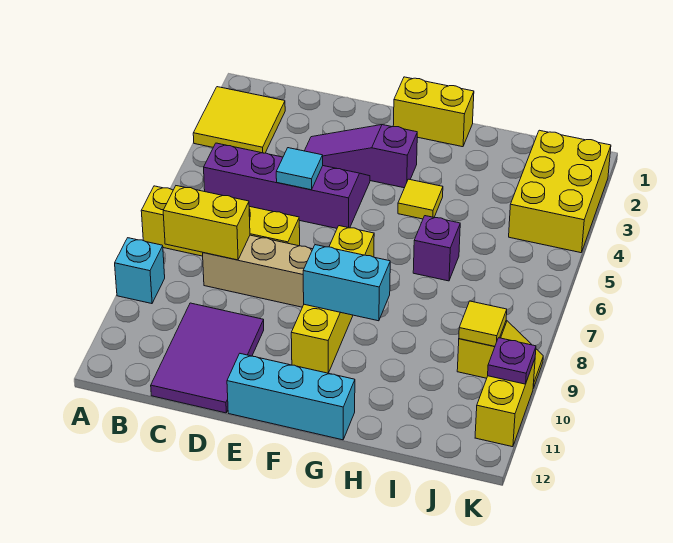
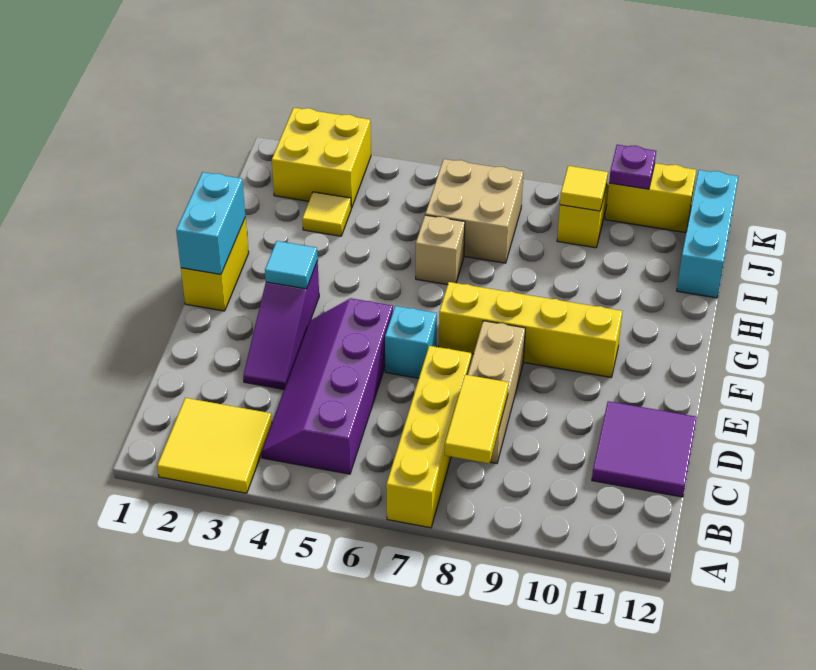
cyan 1x1 brick [115,238,165,304] -> cyan 1x1 brick moved to [385,306,437,378]
yellow 1x2 brick [163,186,250,260] -> yellow 1x2 tile [445,375,509,464]
purple 2x3 tile [151,303,264,413] -> purple 2x2 tile [592,401,697,497]
cyan 1x1 tile [276,148,323,190] -> cyan 1x1 tile moved to [265,241,318,289]
cyan 1x3 brick [227,354,355,440] -> cyan 1x3 brick moved to [677,170,738,298]
cyan 1x2 brick [303,245,390,321] -> cyan 1x2 brick moved to [176,172,245,274]
yellow 1x1 tile [398,179,443,219] -> yellow 1x1 tile moved to [302,192,351,236]
purple 1x1 brick [413,216,460,281] -> tan 1x1 brick [416,215,465,285]
none -> tan 2x2 brick [425,159,523,263]
yellow 2x3 brick [509,130,611,253] -> yellow 2x2 brick [272,108,371,208]

